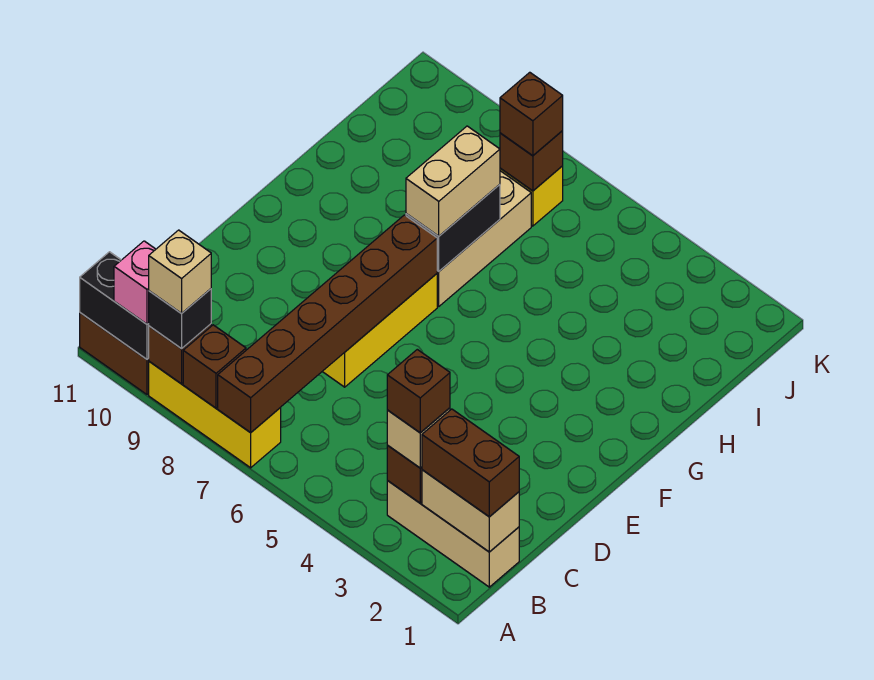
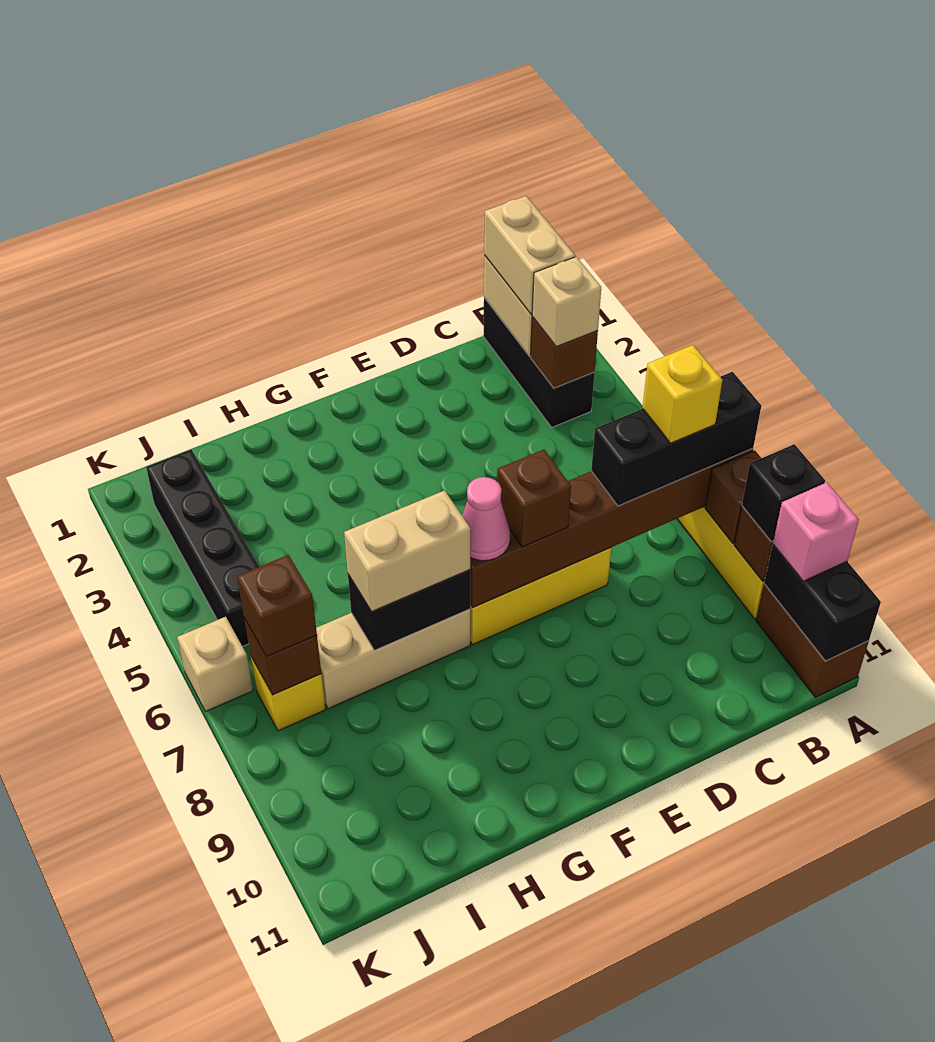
none -> black 1x3 brick [591,372,761,506]
tan 1x1 brick [149,230,211,314] -> tan 1x1 brick moved to [177,617,253,712]
tan 1x3 brick [387,481,519,587] -> black 1x3 brick [483,298,594,427]
brown 1x2 brick [422,409,519,516] -> tan 1x2 brick [484,196,575,315]
brown 1x1 brick [387,349,450,433] -> brown 1x1 brick moved to [497,450,571,547]
none -> yellow 1x1 brick [642,345,722,443]
none -> pink 1x1 cone [462,477,510,561]
none -> black 1x4 brick [146,449,259,646]

